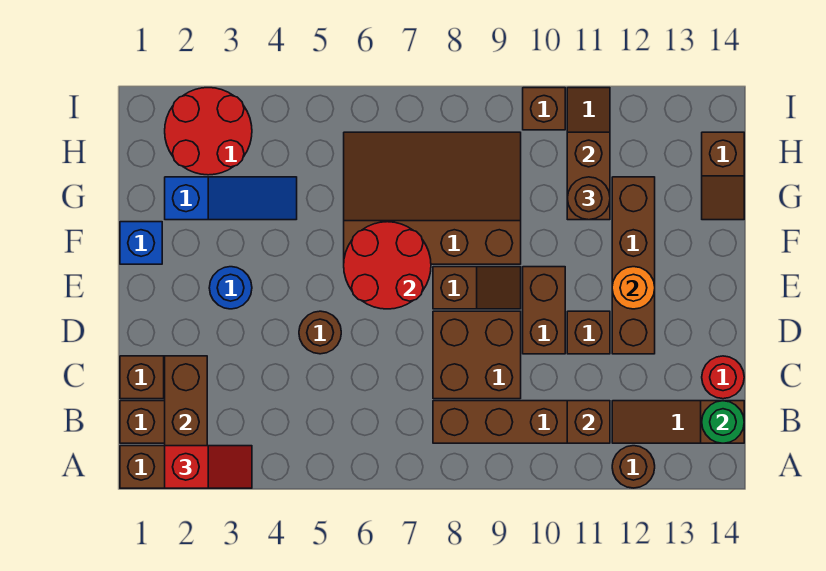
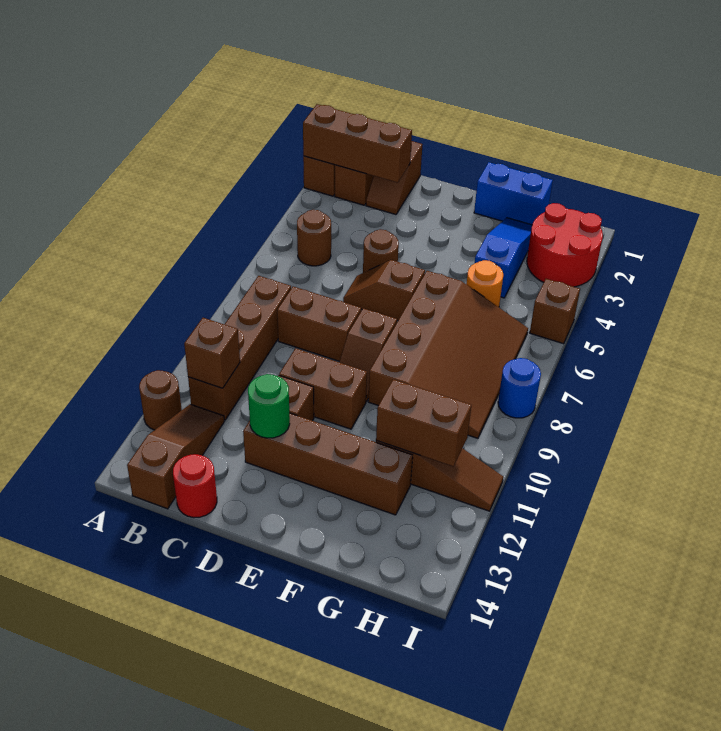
red 1x2 slope [165,446,252,488] -> none
green 1x1 round brick [702,401,744,443] -> green 1x1 round brick moved to [248,374,290,438]
brown 2x2 brick [433,311,521,399] -> brown 1x2 brick [277,287,361,361]
blue 1x1 round brick [209,267,252,309] -> blue 1x1 round brick moved to [498,358,541,418]
red 2x2 round brick [344,222,431,309] -> none
orange 1x1 round brick [612,267,655,309] -> orange 1x1 round brick moved to [466,260,503,307]
blue 1x1 brick [120,222,162,264] -> blue 1x2 brick [474,162,553,225]
blue 1x3 slope [165,177,297,220] -> blue 1x3 slope turned to [475,218,532,298]
brown 1x1 round brick [567,177,610,220] -> brown 1x1 round brick moved to [297,210,331,266]
brown 1x2 slope [702,132,744,220] -> brown 1x2 slope moved to [343,260,425,321]
brown 1x1 brick [523,88,565,130] -> brown 1x1 brick moved to [530,279,580,344]

